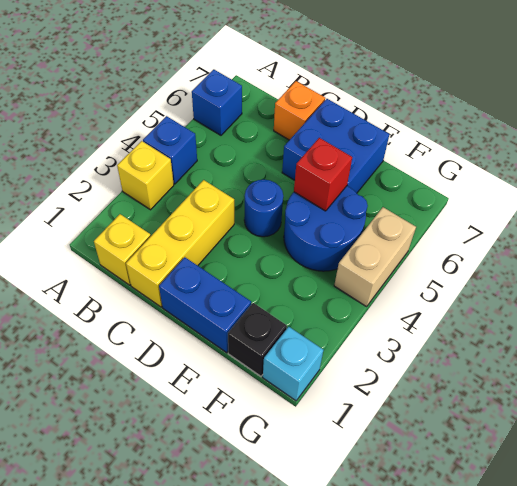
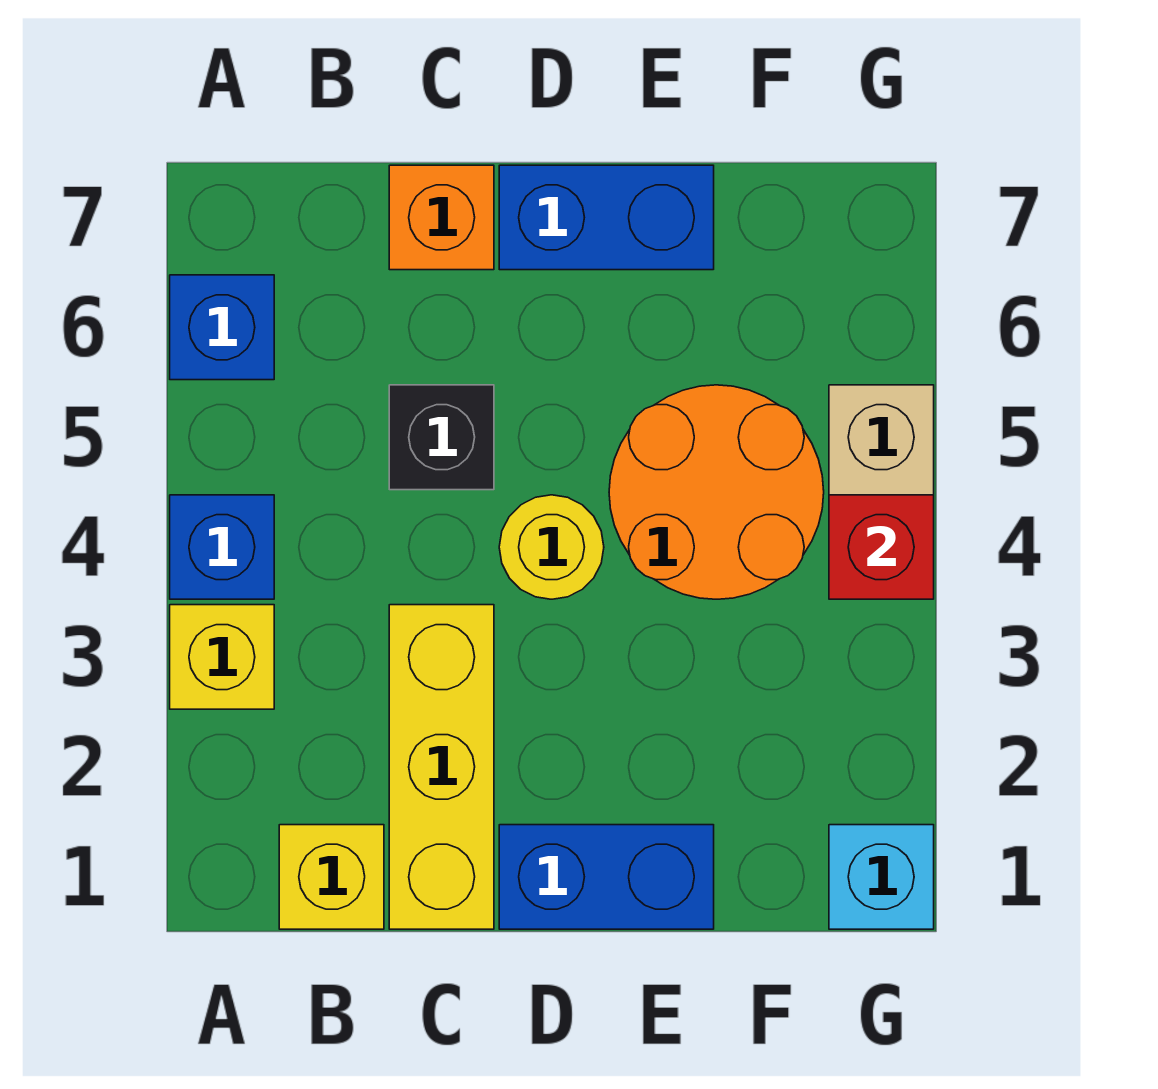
blue 1x1 round brick [244,180,283,237] -> yellow 1x1 round brick [499,495,604,599]
blue 2x2 brick [282,99,389,193] -> blue 1x2 brick [499,165,714,270]
blue 2x2 round brick [284,186,368,271] -> orange 2x2 round brick [609,385,824,599]
red 1x1 brick [294,138,352,211] -> red 1x1 brick moved to [829,495,934,599]
black 1x1 brick [228,303,287,376] -> black 1x1 brick moved to [389,385,494,490]

